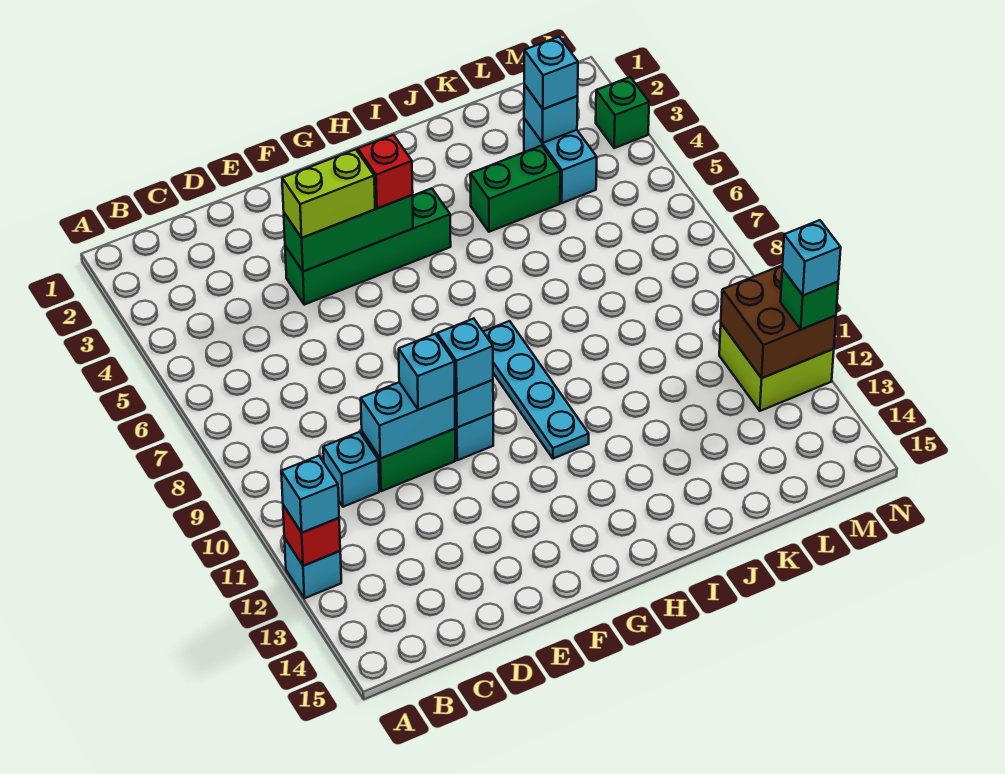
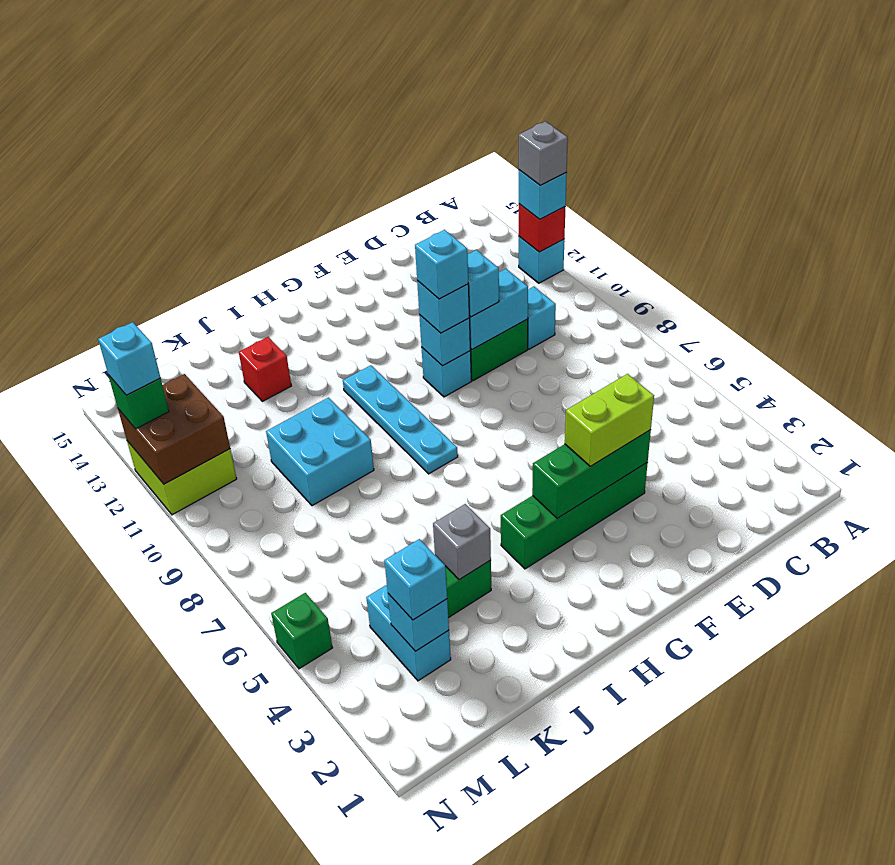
none -> grey 1x1 brick [519,121,568,185]
none -> cyan 1x1 brick [415,230,468,299]
red 1x1 brick [358,135,413,208] -> red 1x1 brick moved to [239,337,291,401]
none -> grey 1x1 brick [433,504,491,580]
none -> cyan 2x2 brick [266,398,374,506]
green 1x1 brick [596,77,649,148] -> green 1x1 brick moved to [271,593,332,669]

